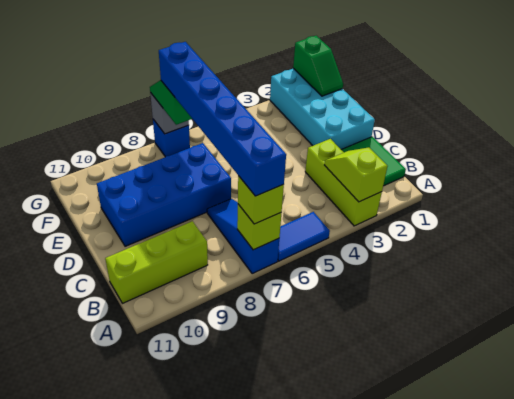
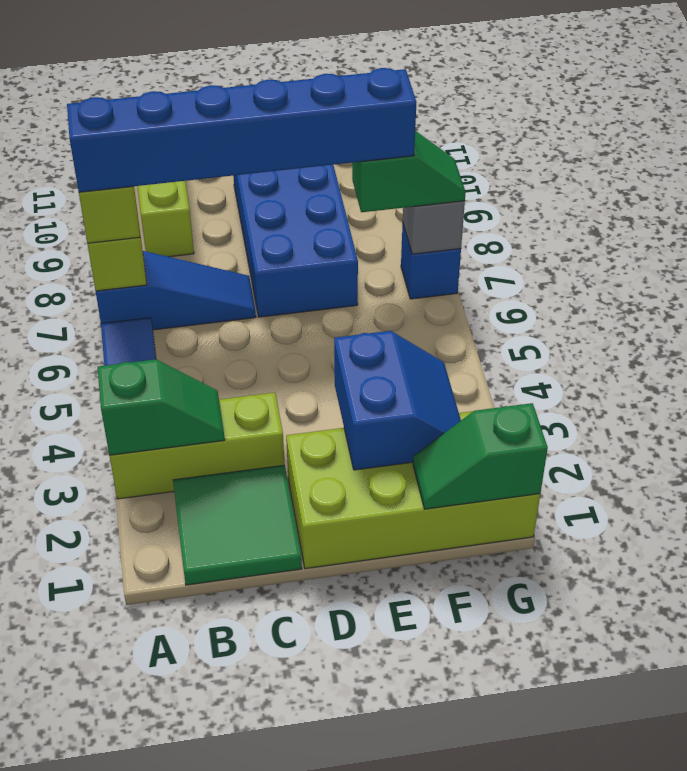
lime 1x2 slope [325,147,388,202] -> green 1x2 slope [98,359,225,455]
cyan 2x4 brick [270,68,375,149] -> lime 2x4 brick [286,411,540,569]
none -> blue 2x2 slope [334,331,461,470]

